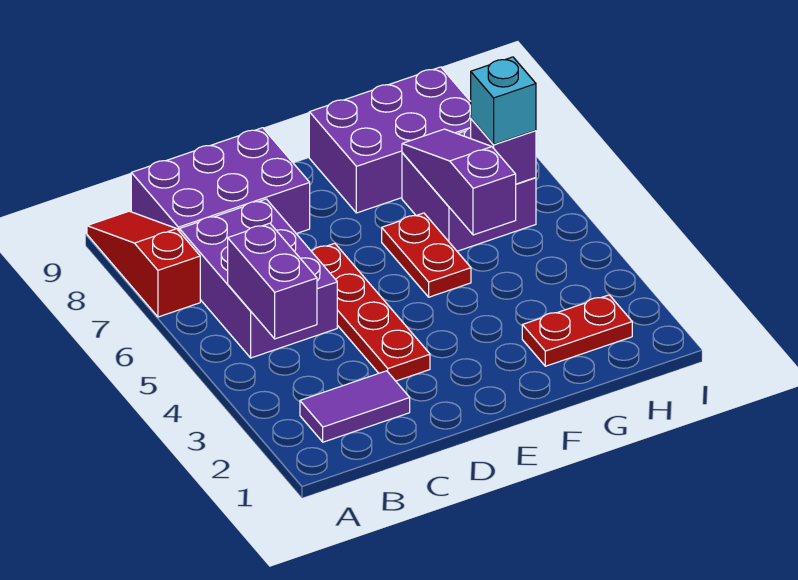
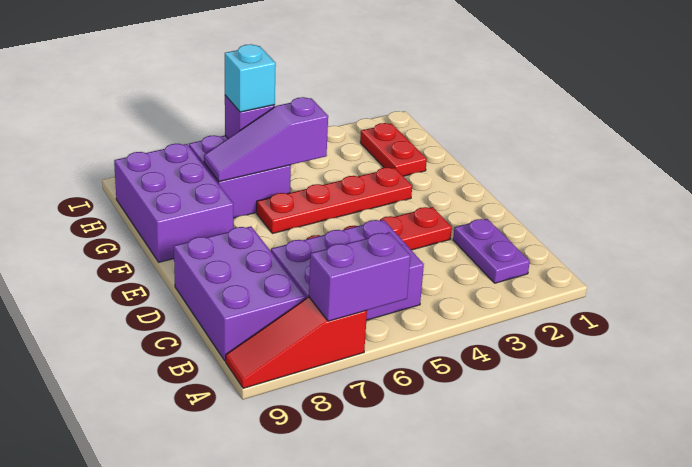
purple 1x2 tile [300,371,410,442] -> purple 1x2 plate [453,219,530,283]
purple 1x2 brick [228,223,317,339] -> purple 1x2 brick moved to [309,232,411,321]
red 1x2 plate [382,213,471,297] -> red 1x4 plate [257,167,412,234]

